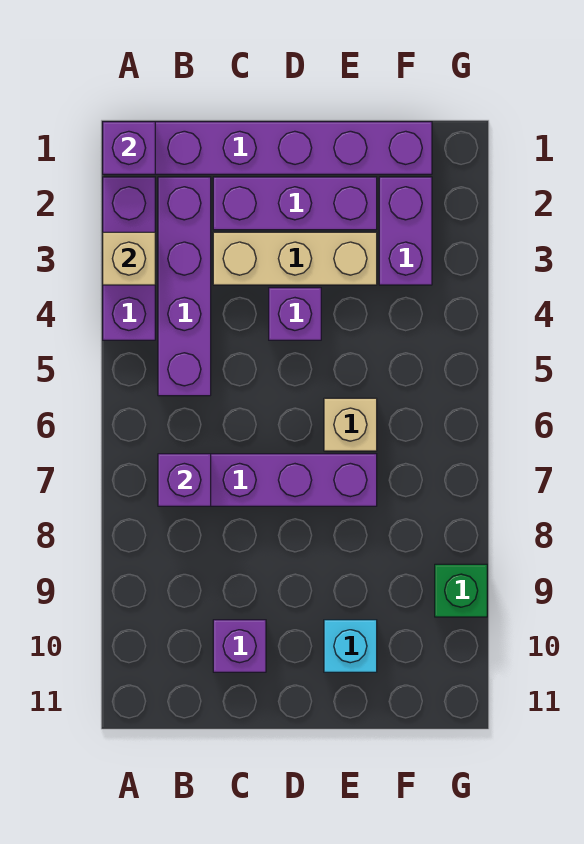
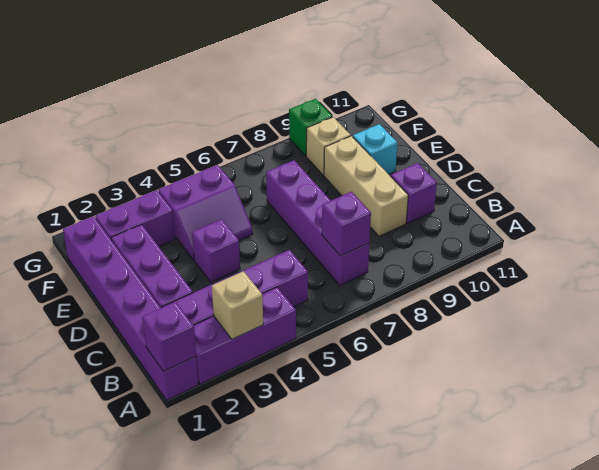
tan 1x3 brick [213,232,377,285] -> tan 1x3 brick moved to [324,136,408,236]
none -> purple 2x2 slope [158,165,253,260]
tan 1x1 brick [324,398,377,451] -> tan 1x1 brick moved to [306,117,351,175]

